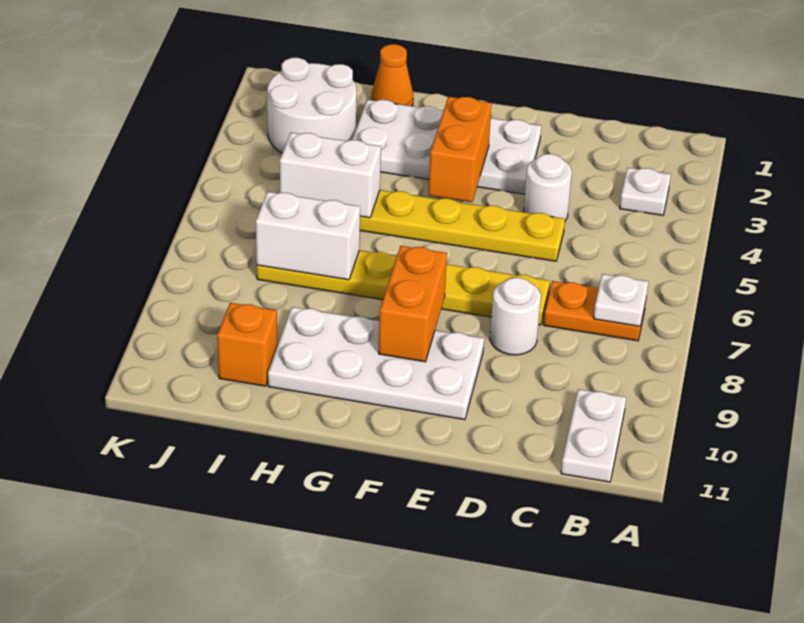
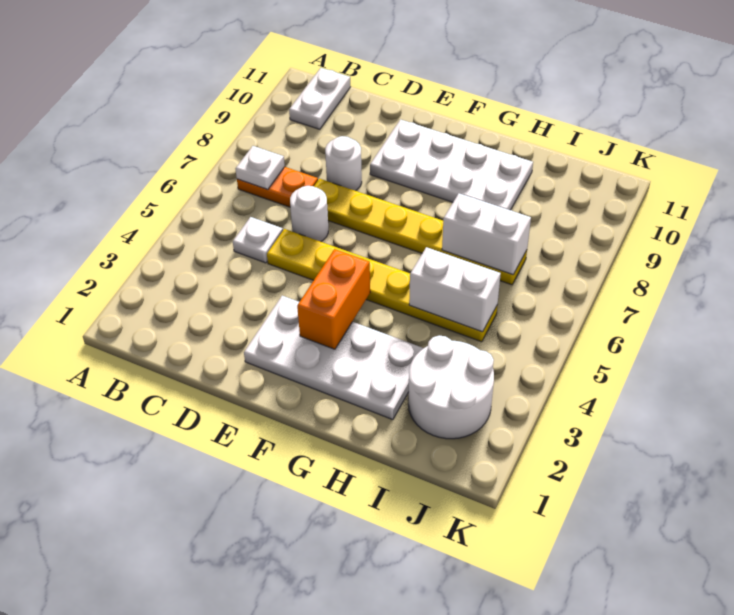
white 1x1 plate [620,168,671,215] -> white 1x1 plate moved to [233,217,283,263]
white 1x1 round brick [524,154,572,221] -> white 1x1 round brick moved to [290,186,328,242]
orange 1x2 brick [379,246,447,362] -> none
orange 1x1 cone [371,44,413,106] -> none
orange 1x1 brick [217,303,277,386] -> none

